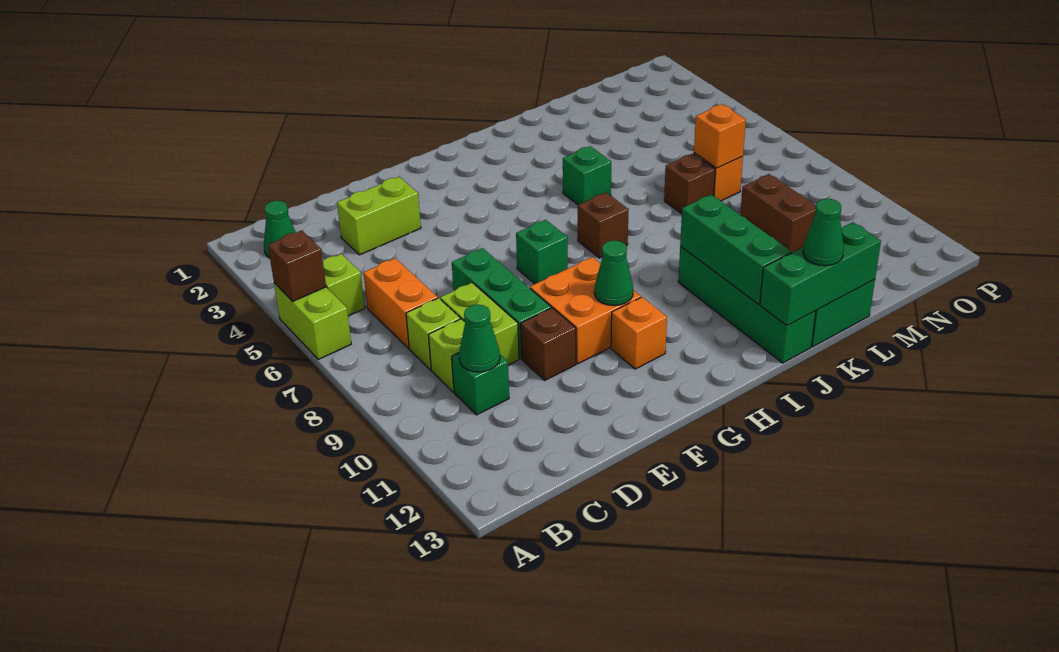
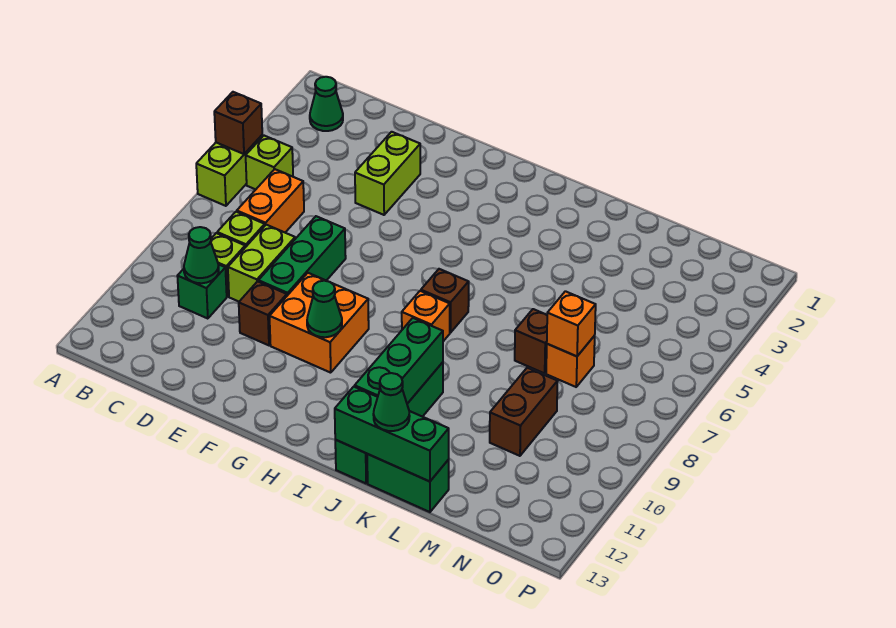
lime 1x2 brick [337,177,421,255] -> lime 1x2 brick turned to [355,132,420,215]
green 1x1 brick [516,220,568,284] -> none
orange 1x1 brick [611,297,667,369] -> orange 1x1 brick moved to [402,291,450,341]
green 1x1 brick [563,146,611,205] -> none

